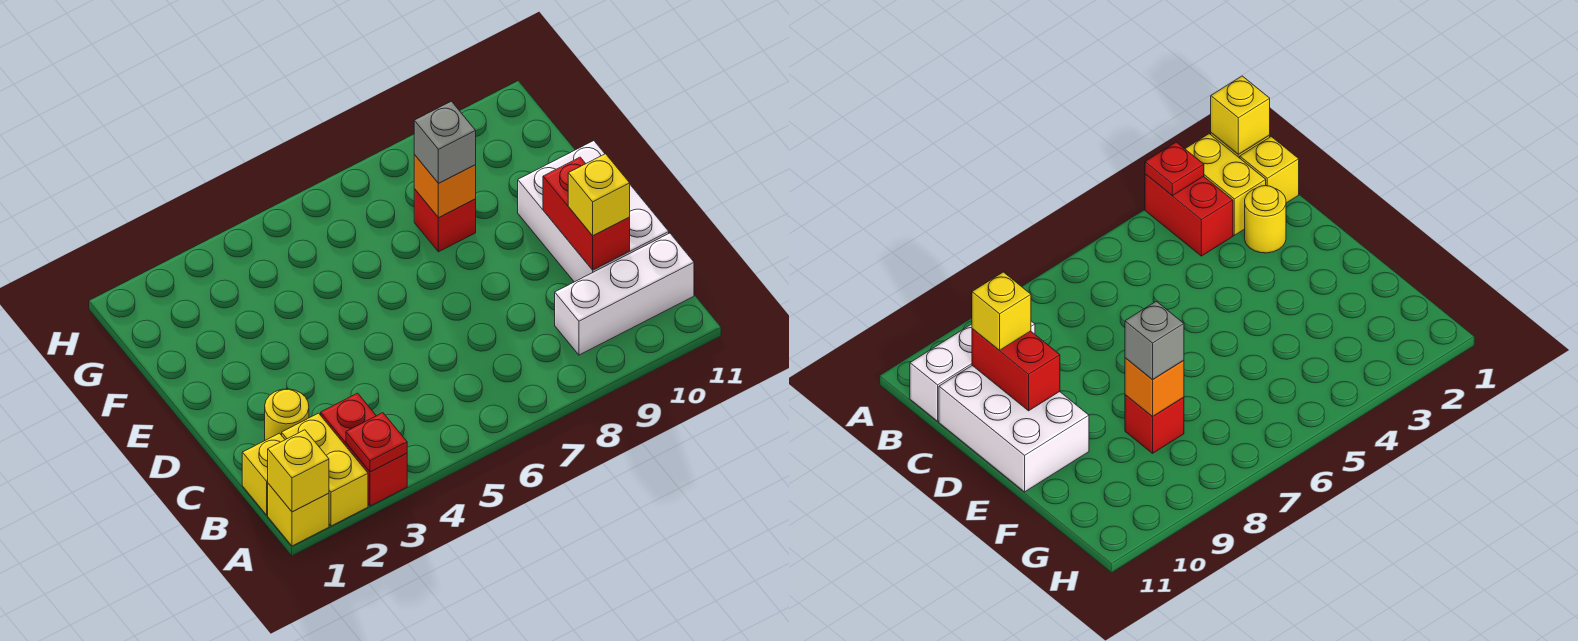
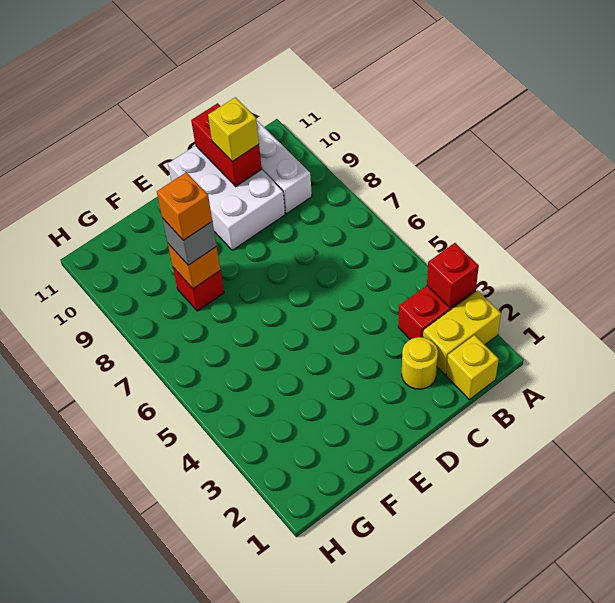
yellow 1x1 brick [268,484,329,546] -> none
yellow 1x1 brick [268,430,329,512] -> none
red 1x1 plate [346,413,407,472] -> red 1x1 brick [427,243,479,308]
white 2x3 brick [518,141,669,282] -> white 2x3 brick turned to [168,146,285,250]
red 1x2 brick [543,157,630,270] -> red 1x2 brick turned to [191,103,262,186]
none -> orange 1x1 brick [157,172,212,240]

